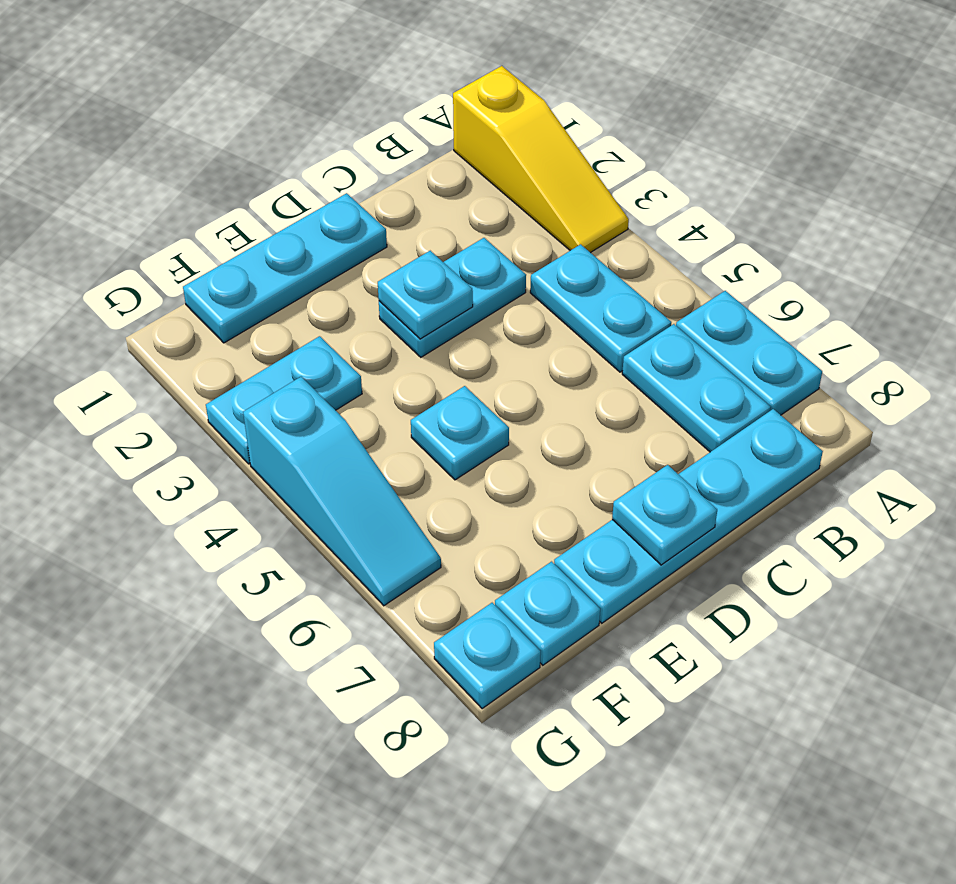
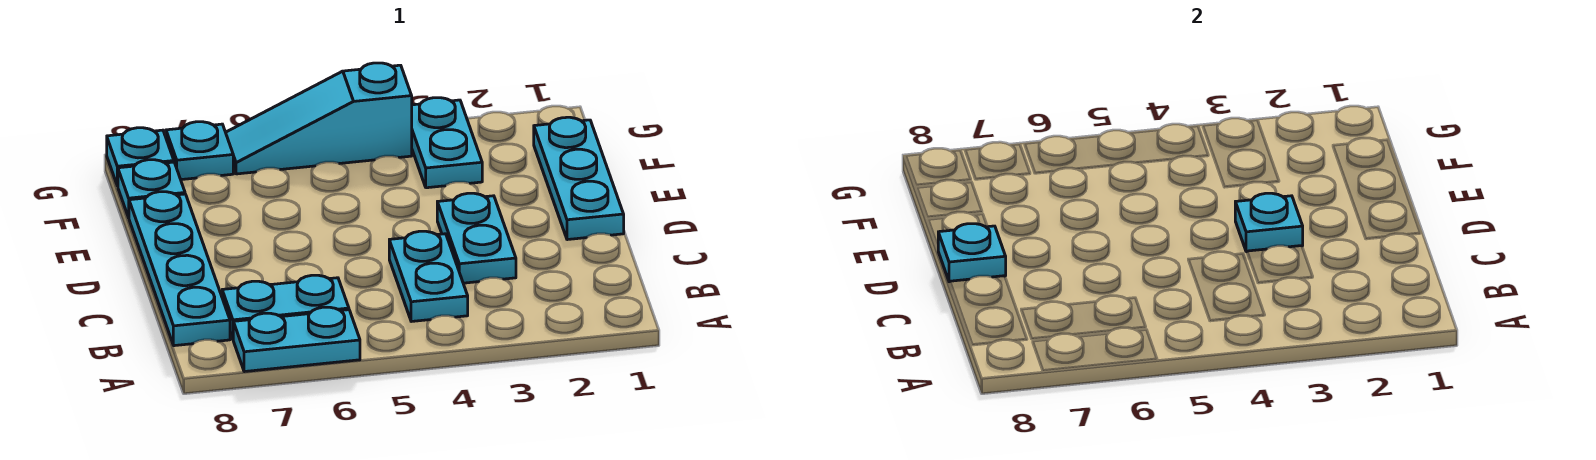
yellow 1x3 slope [453,66,629,253] -> none
cyan 1x2 plate [530,244,671,372] -> cyan 1x2 plate turned to [389,231,468,322]
cyan 1x1 plate [411,386,509,480] -> cyan 1x1 plate moved to [166,122,233,180]

